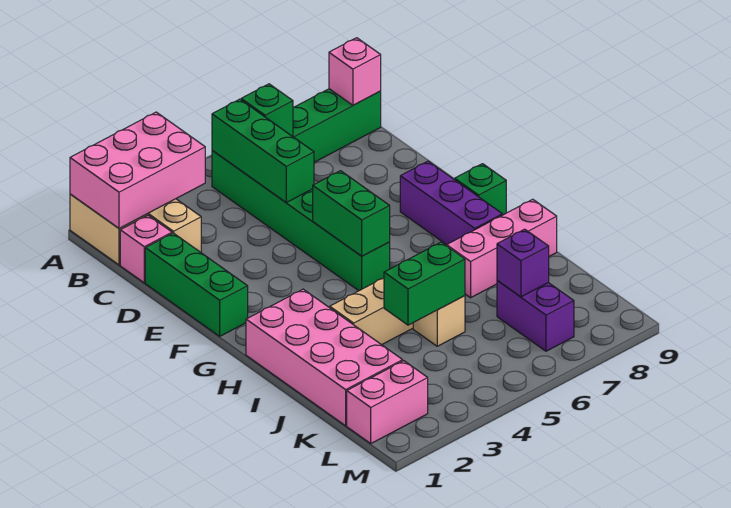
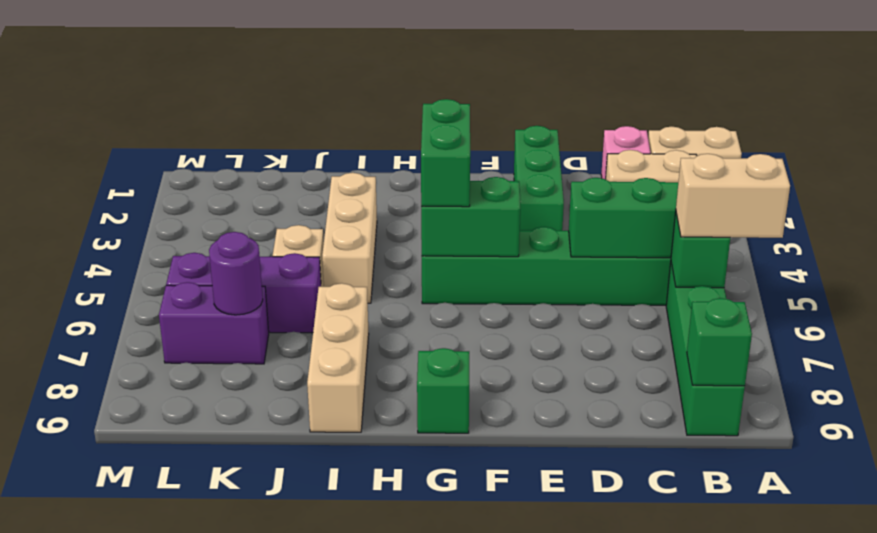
pink 2x3 brick [70,112,205,229] -> none
none -> tan 1x2 brick [676,154,790,238]
pink 1x1 brick [329,38,381,105] -> green 1x1 brick [687,298,752,386]
green 1x3 brick [145,233,248,336] -> green 1x3 brick turned to [514,126,564,231]
purple 1x3 brick [400,161,502,245] -> purple 1x3 brick moved to [166,253,321,333]
pink 2x4 brick [246,289,403,426] -> none
pink 1x3 brick [447,199,557,298] -> tan 1x3 brick [307,283,369,432]
green 1x2 brick [384,242,465,325] -> green 1x2 brick moved to [421,99,470,207]
purple 1x1 brick [497,229,549,297] -> purple 1x1 round brick [209,232,263,315]
pink 1x2 brick [347,361,428,443] -> none

